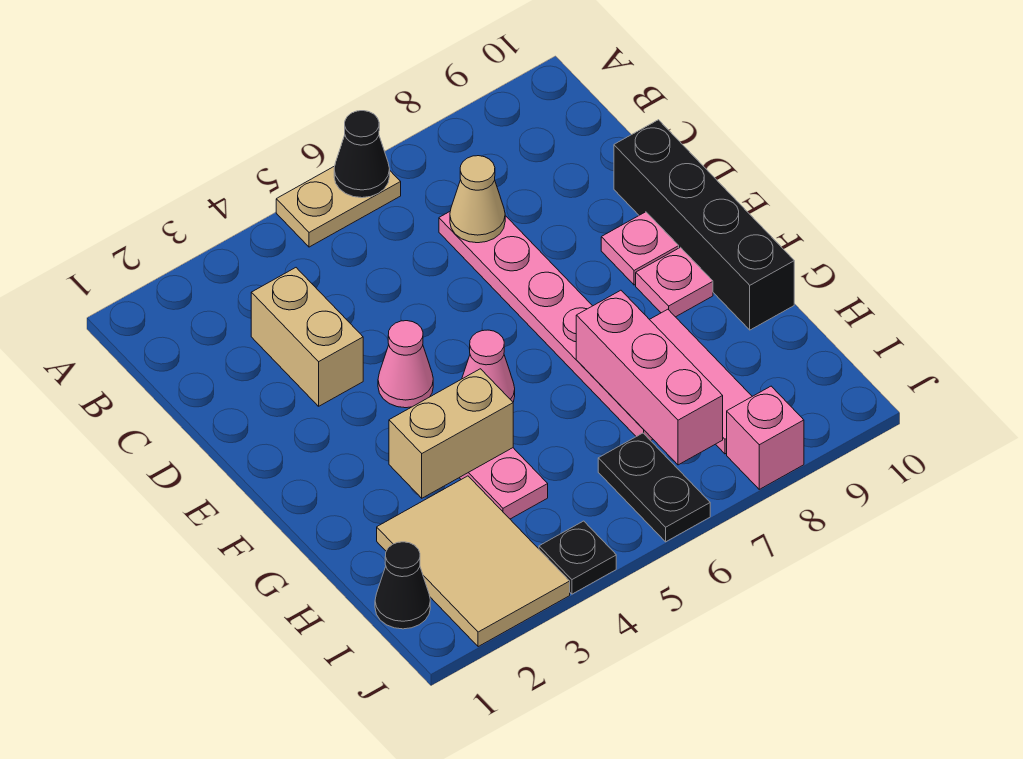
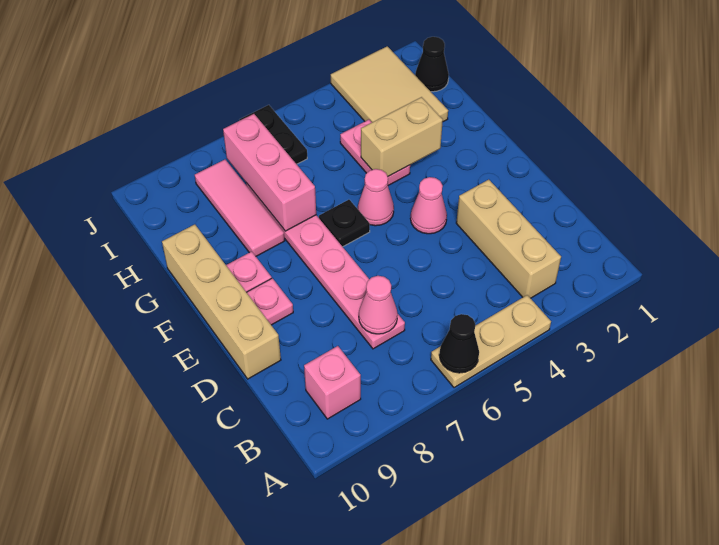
tan 1x2 plate [276,166,401,247] -> tan 1x3 plate [431,295,551,388]
tan 1x2 brick [251,268,363,406] -> tan 1x3 brick [456,180,561,298]
tan 1x1 cone [450,156,505,243] -> pink 1x1 cone [359,276,398,334]
black 1x4 brick [614,120,794,330] -> tan 1x4 brick [162,224,281,379]
black 1x1 plate [539,521,616,594] -> black 1x1 plate moved to [319,200,370,247]
pink 1x1 brick [727,386,804,489] -> pink 1x1 brick moved to [304,346,361,419]

